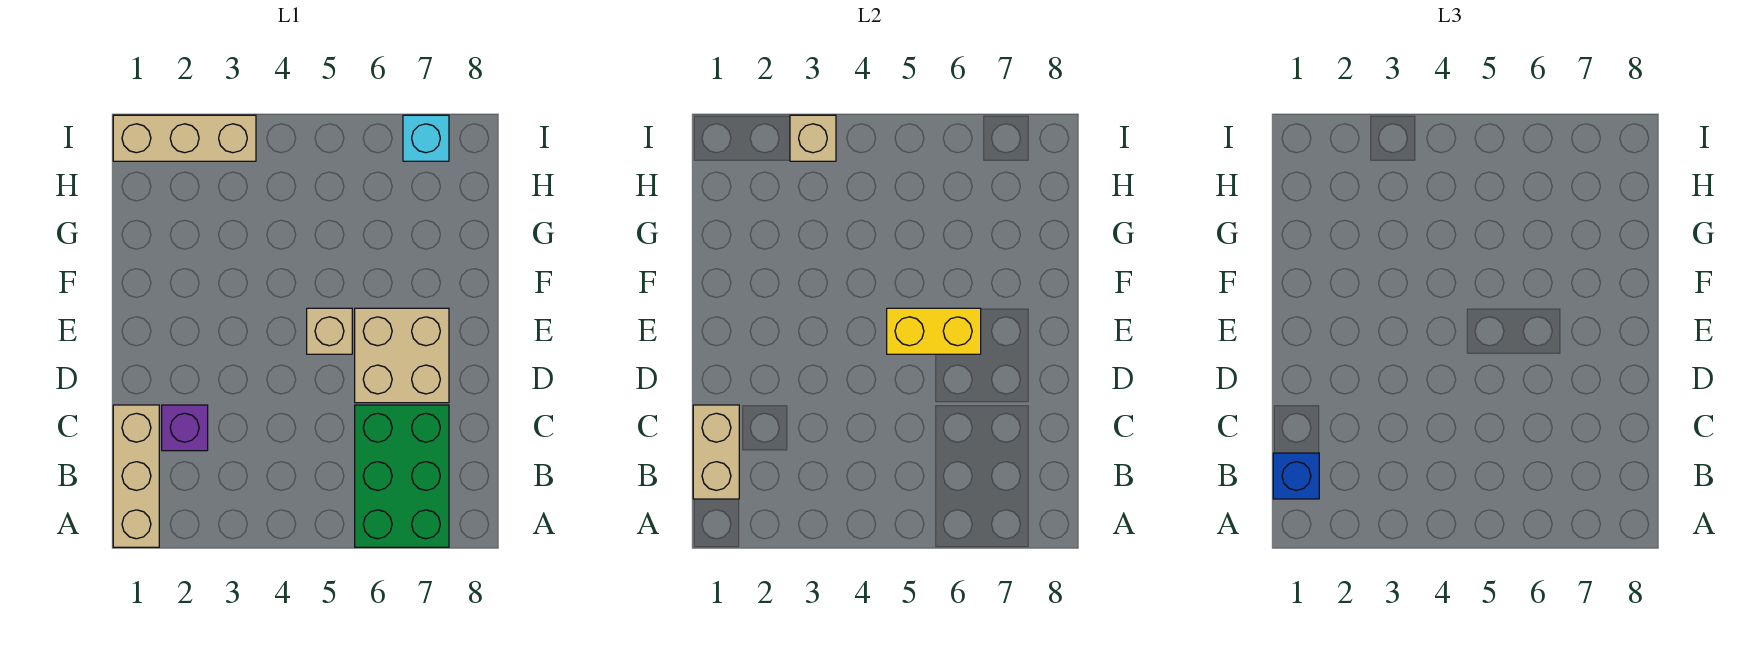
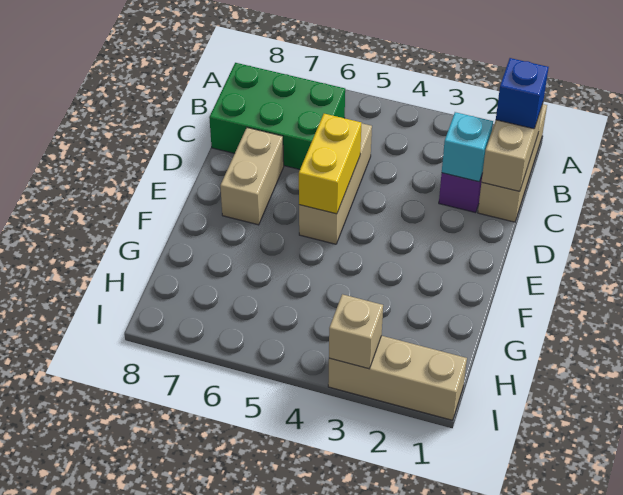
green 2x3 brick [355,405,449,547] -> green 2x3 brick turned to [209,63,345,169]
tan 2x2 brick [355,308,449,403] -> tan 1x2 brick [220,128,284,225]
tan 1x1 brick [307,308,352,354] -> tan 1x3 brick [299,123,372,244]
yellow 1x2 brick [887,308,981,354] -> yellow 1x2 brick turned to [299,114,361,214]
cyan 1x1 brick [403,115,449,161] -> cyan 1x1 brick moved to [442,112,493,182]

